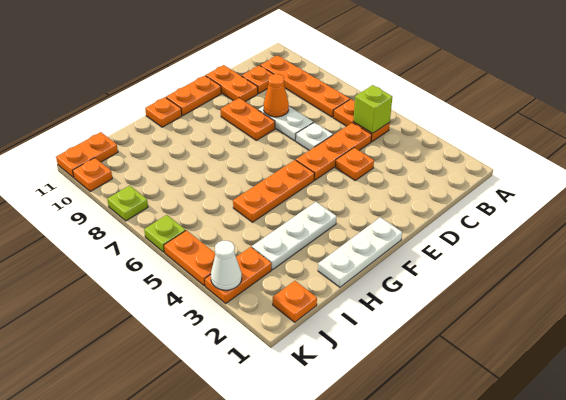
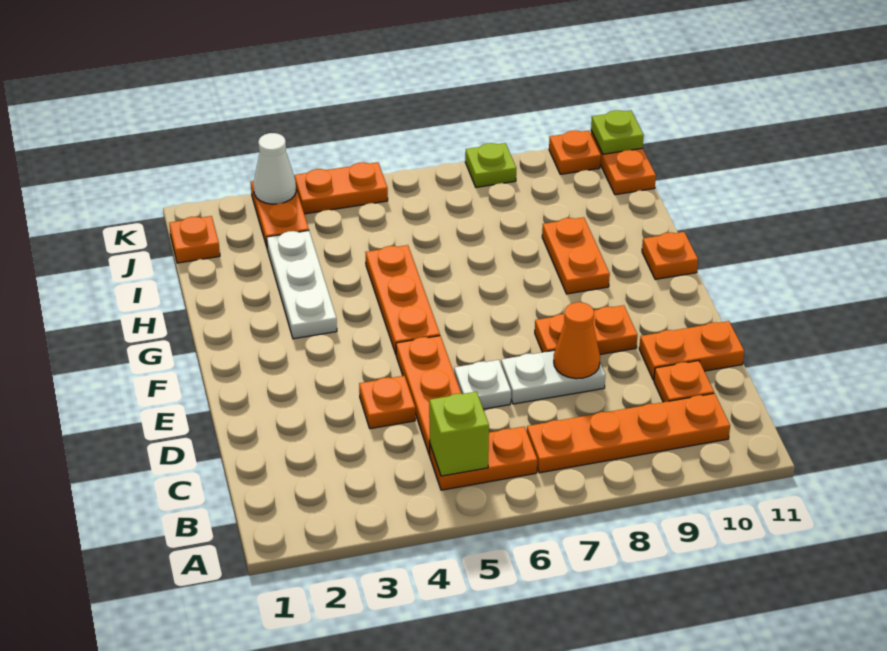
orange 1x2 plate [166,76,221,115] -> orange 1x2 plate moved to [542,217,610,294]
white 1x3 plate [318,217,402,287] -> none
lime 1x1 plate [144,215,186,252] -> lime 1x1 plate moved to [591,110,644,154]

